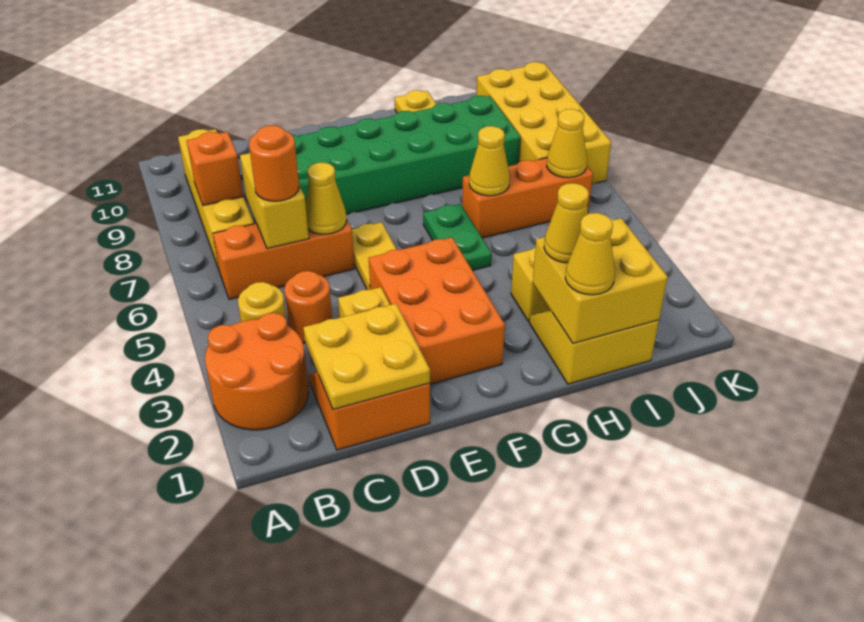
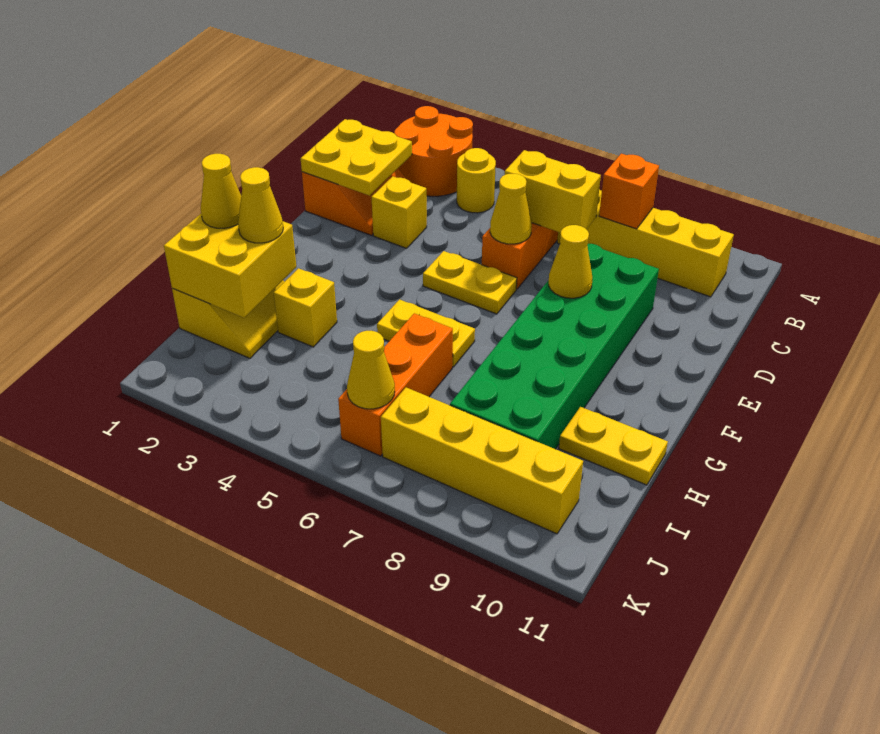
orange 1x1 round brick [284,271,332,343] -> none
orange 1x1 round brick [249,125,299,201] -> none
orange 2x3 brick [369,237,505,384] -> none
green 1x2 plate [423,204,492,270] -> yellow 1x2 plate [377,300,475,367]
yellow 1x1 cone [469,126,510,196] -> yellow 1x1 cone moved to [549,225,592,298]
yellow 2x4 brick [477,62,611,184] -> yellow 1x4 brick [381,387,583,534]

